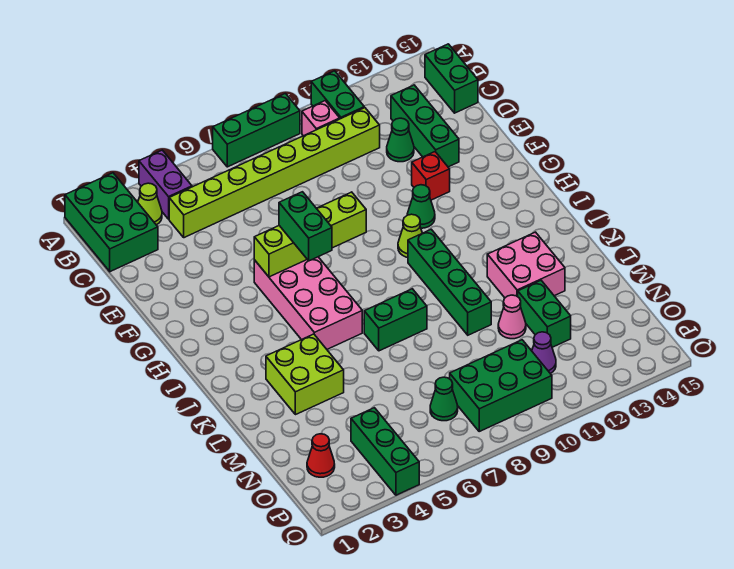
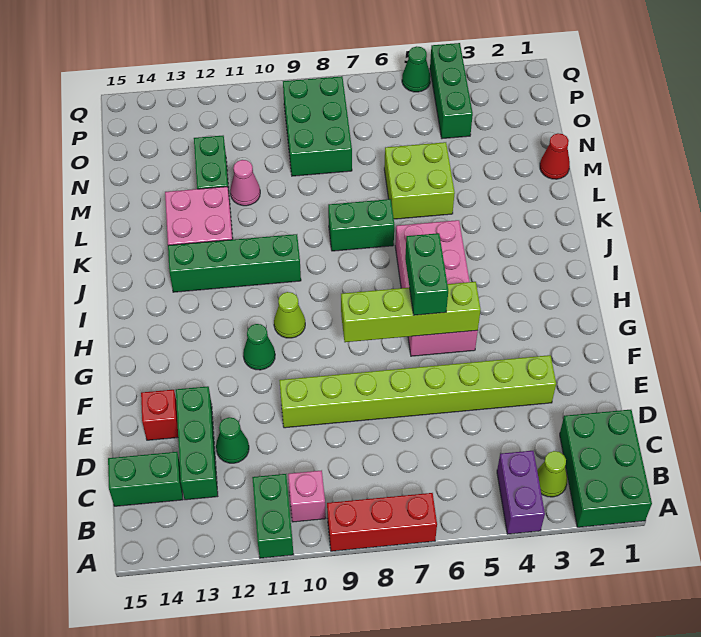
green 1x3 brick [213,94,300,167] -> red 1x3 brick [327,493,437,551]
green 1x2 brick [425,44,478,113] -> green 1x2 brick turned to [108,452,183,506]
lime 1x8 brick [169,108,380,238] -> lime 1x8 brick moved to [279,355,556,428]
red 1x1 brick [412,152,450,200] -> red 1x1 brick moved to [141,390,178,440]
green 1x4 brick [408,229,491,335] -> green 1x4 brick turned to [168,234,301,292]
lime 2x2 brick [266,334,344,415] -> lime 2x2 brick moved to [384,142,455,219]
red 1x1 cone [307,434,335,477] -> red 1x1 cone moved to [540,133,570,179]
green 1x1 cone [430,377,458,421] -> green 1x1 cone moved to [402,46,431,92]
green 2x3 brick [450,340,552,431] -> green 2x3 brick turned to [283,76,352,176]
purple 1x1 cone [532,332,556,373] -> none

